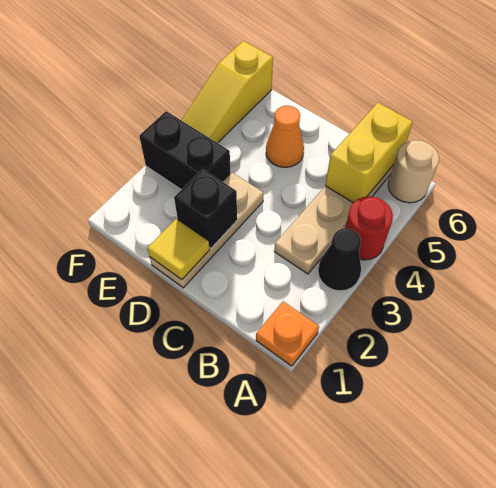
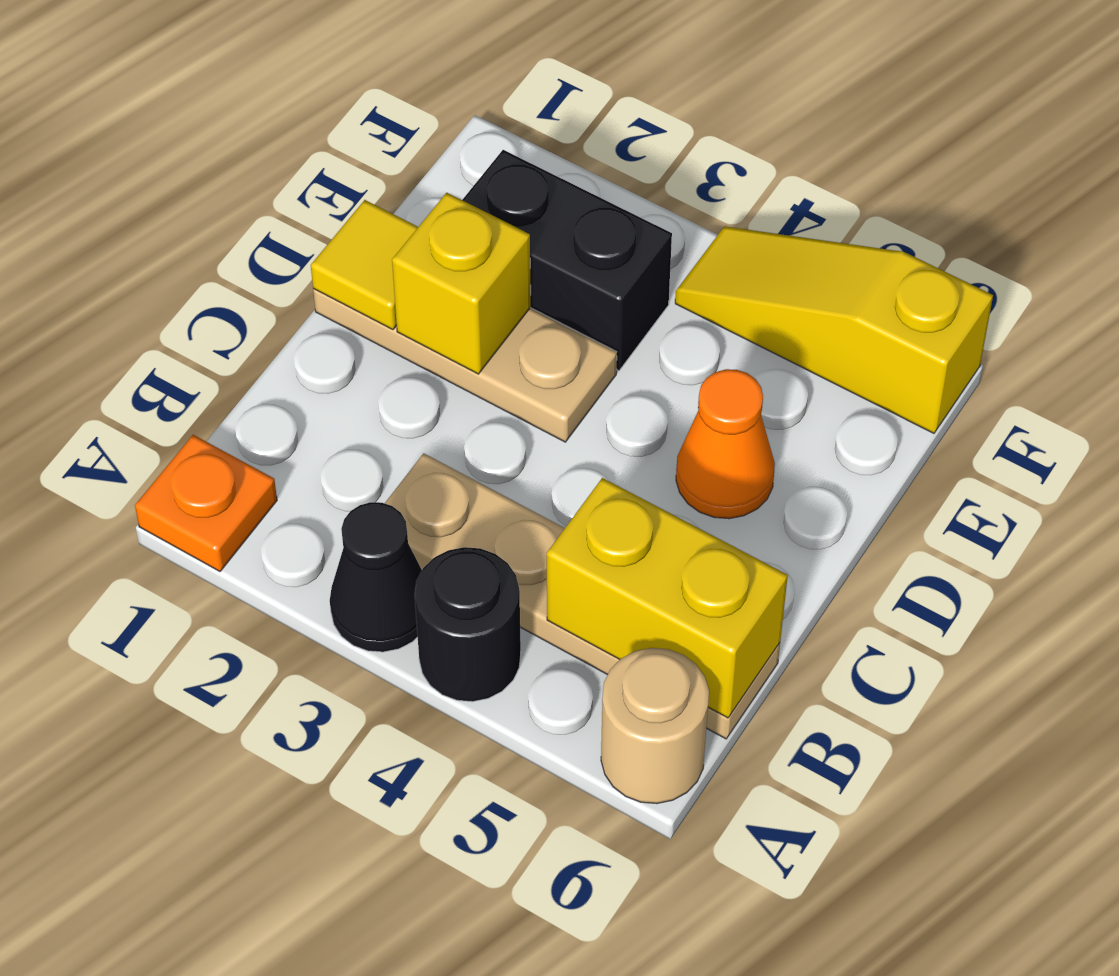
red 1x1 round brick [345,196,393,260] -> black 1x1 round brick [415,547,521,702]
black 1x1 brick [174,169,237,248] -> yellow 1x1 brick [392,193,531,374]
black 1x2 brick [139,111,231,190] -> black 1x2 brick turned to [463,150,672,371]

